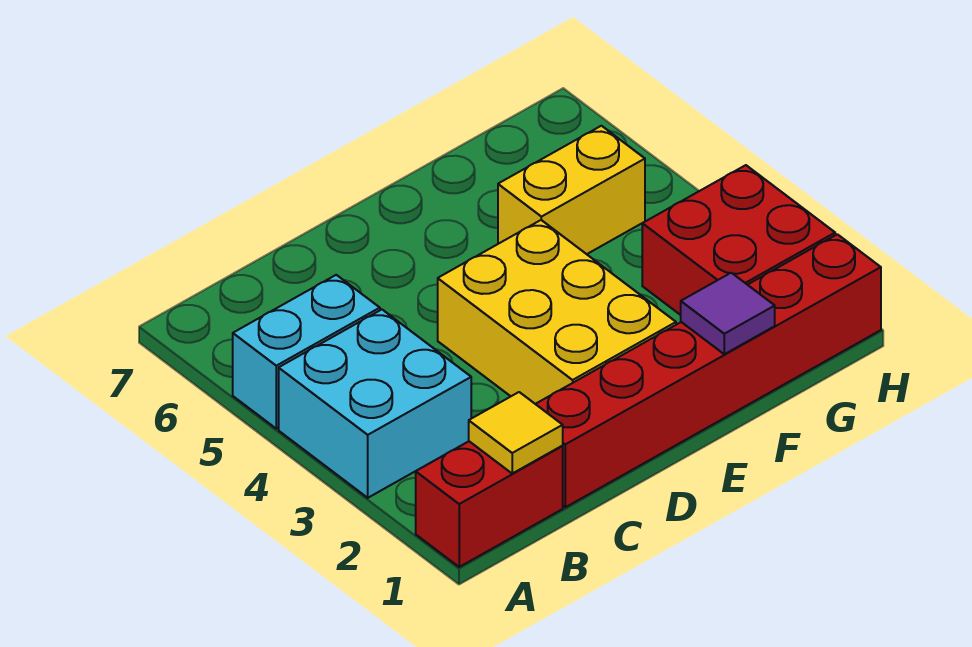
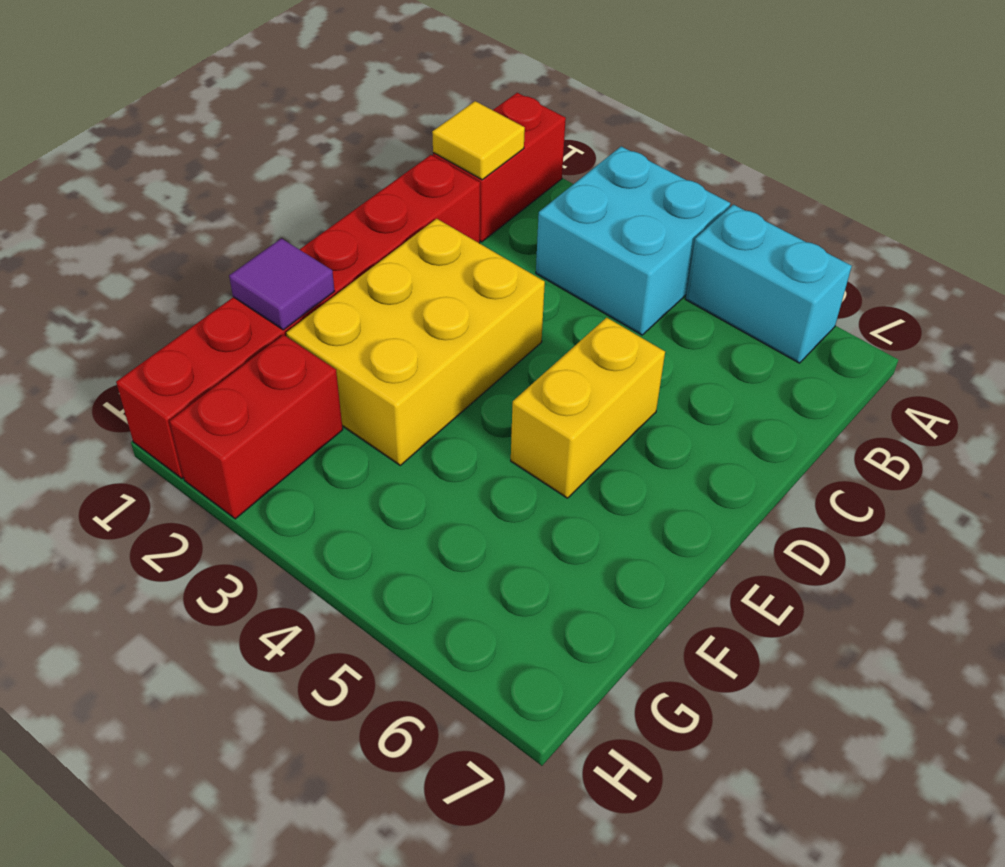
cyan 1x2 brick [233,275,380,429] -> cyan 1x2 brick turned to [686,205,852,363]
yellow 2x3 brick [438,220,676,404] -> yellow 2x3 brick turned to [286,219,545,465]
yellow 1x2 brick [498,126,645,254] -> yellow 1x2 brick moved to [511,318,665,498]
red 2x2 brick [642,165,835,315] -> red 1x2 brick [170,335,343,519]

